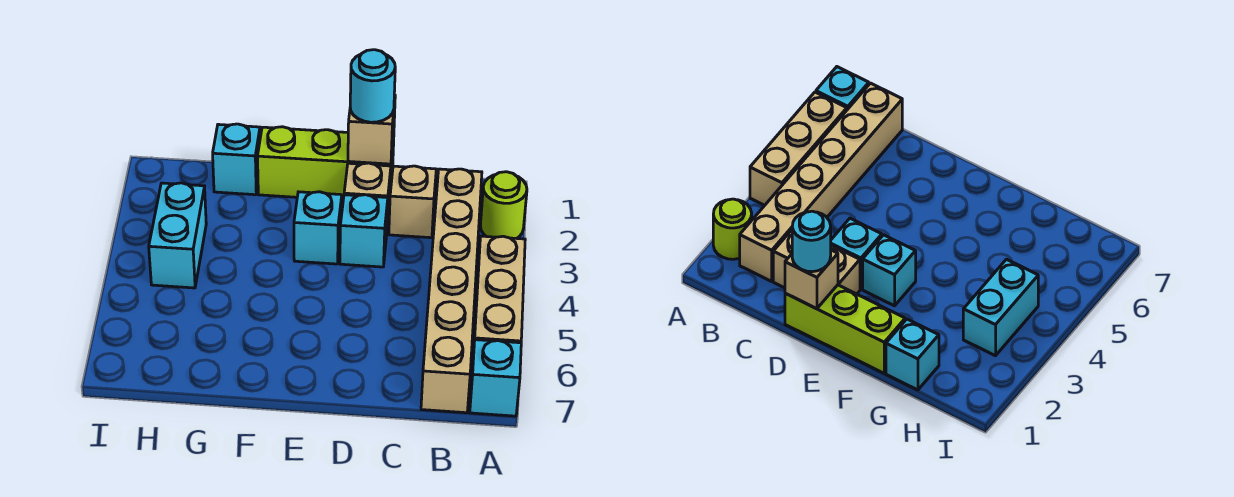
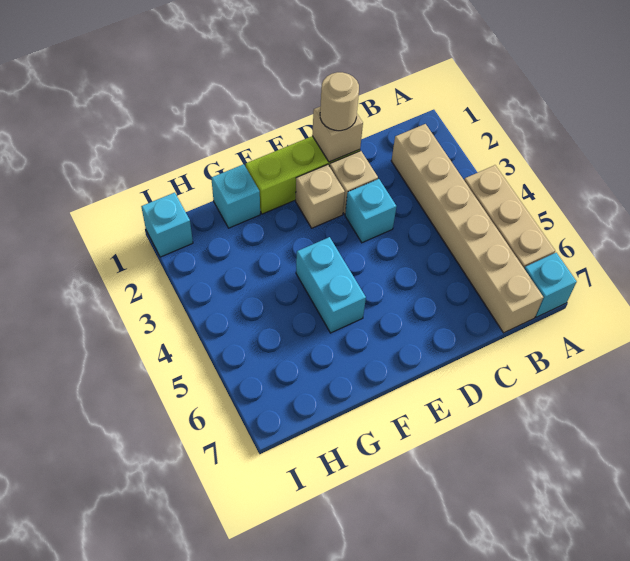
lime 1x1 round brick [480,172,527,238] -> none
tan 1x1 brick [389,166,436,238] -> tan 1x1 brick moved to [296,165,345,228]
cyan 1x1 round brick [350,50,395,122] -> tan 1x1 round brick [320,72,359,131]
cyan 1x1 brick [294,192,342,264] -> cyan 1x1 brick moved to [141,193,193,257]
cyan 1x2 brick [149,183,206,288] -> cyan 1x2 brick moved to [296,237,366,333]

